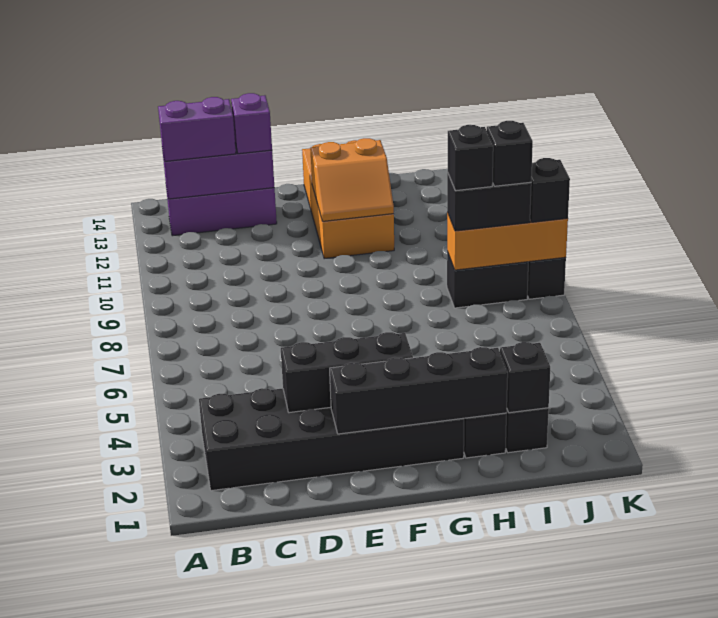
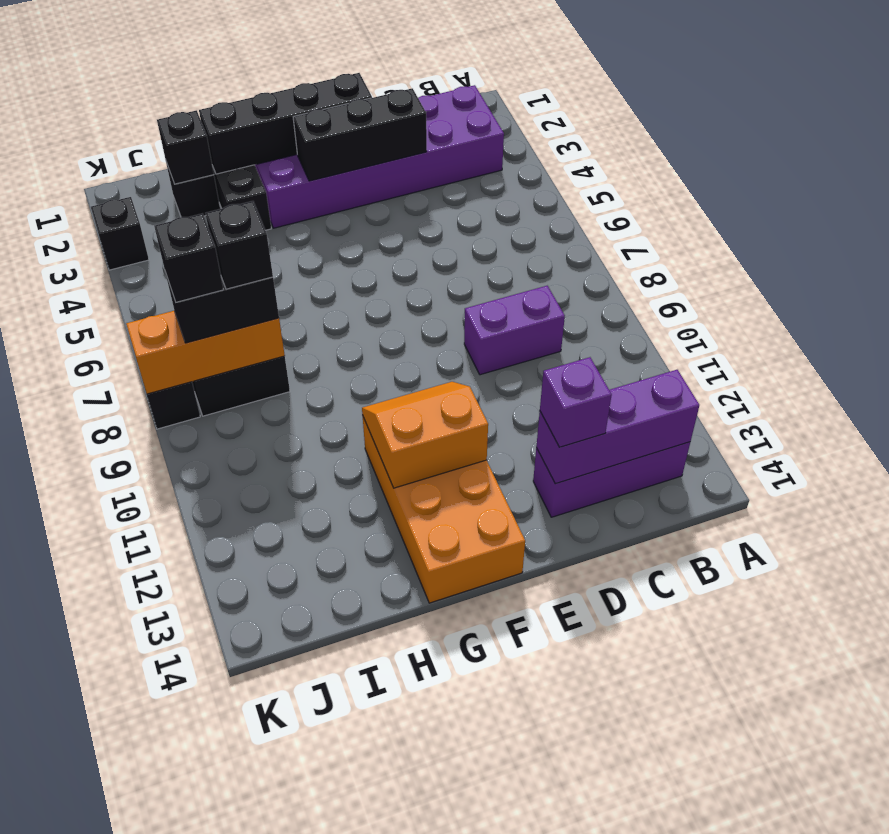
black 2x6 brick [199,388,464,491] -> purple 2x6 brick [255,85,504,228]
purple 1x2 brick [158,97,236,161] -> purple 1x2 brick moved to [464,286,565,375]
black 1x1 brick [530,158,570,222] -> black 1x1 brick moved to [91,197,149,270]

